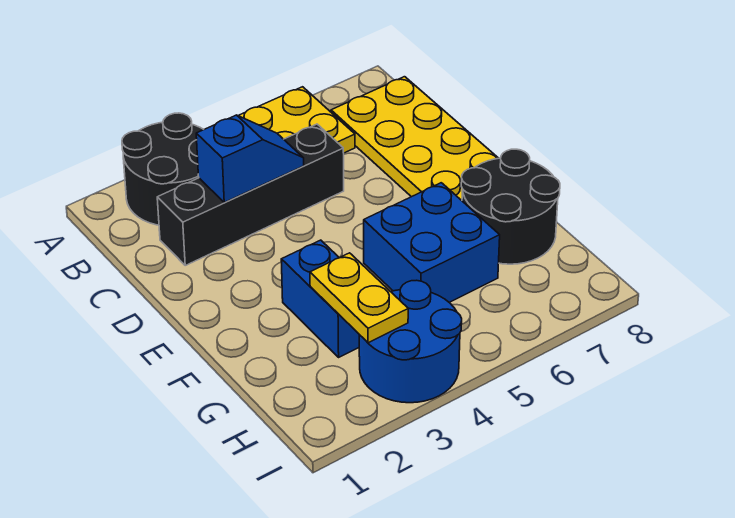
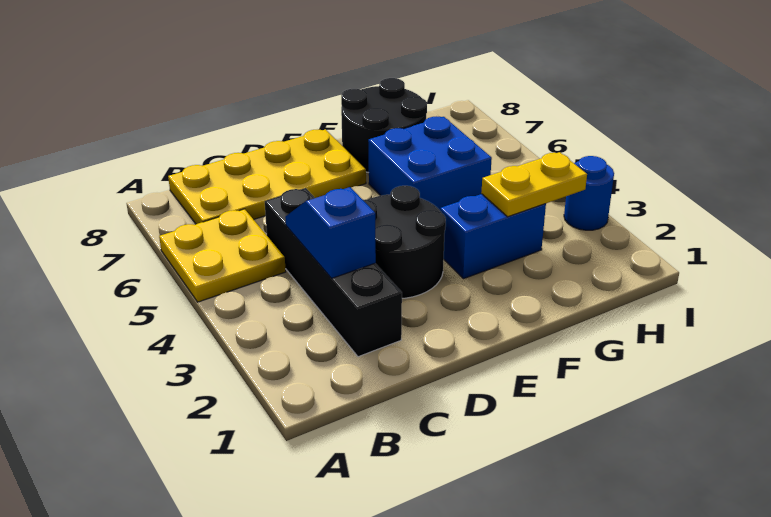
black 2x2 round brick [122,113,203,225] -> black 2x2 round brick moved to [362,186,446,298]
blue 2x2 round brick [359,280,462,403] -> blue 1x1 round brick [564,156,614,230]

